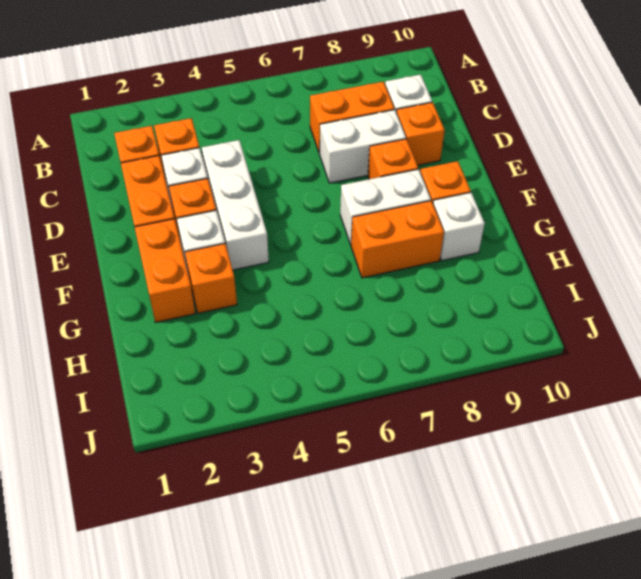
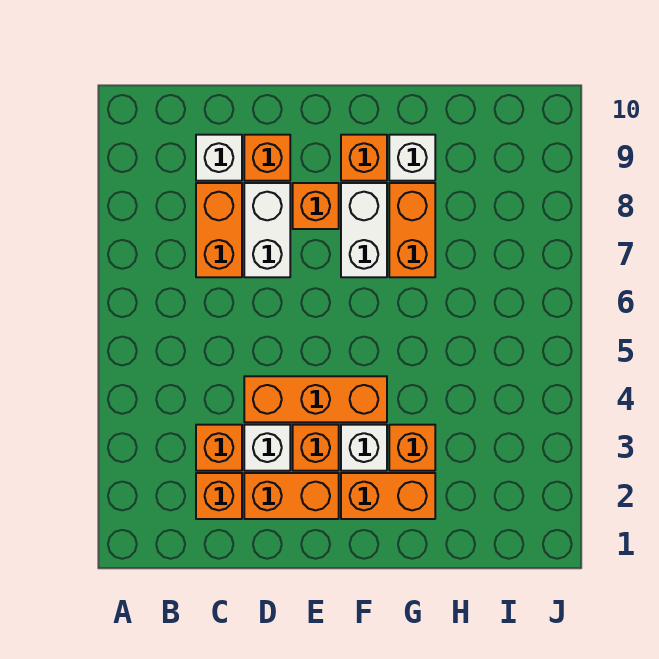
white 1x3 brick [202,140,269,270] -> orange 1x3 brick [244,376,387,422]

